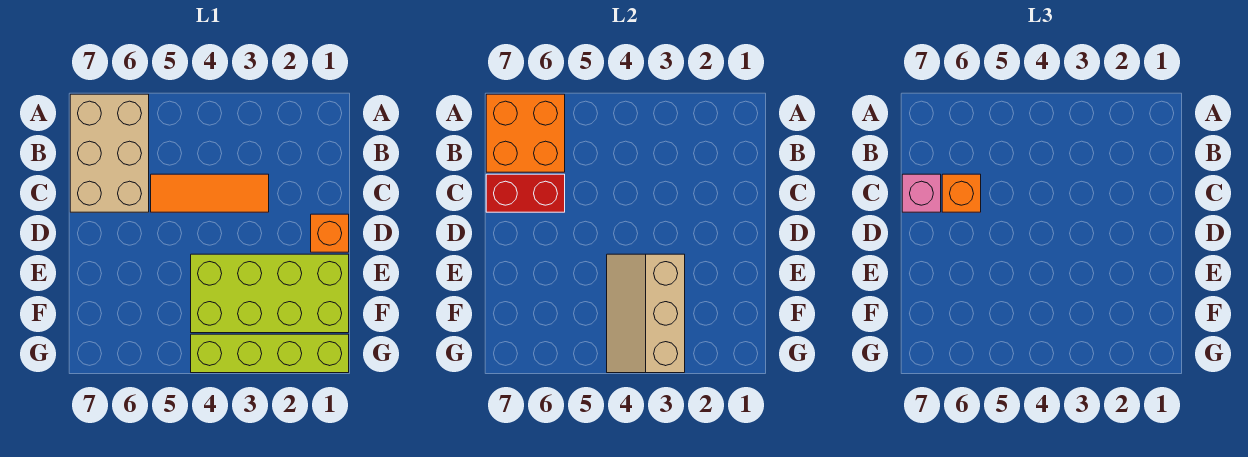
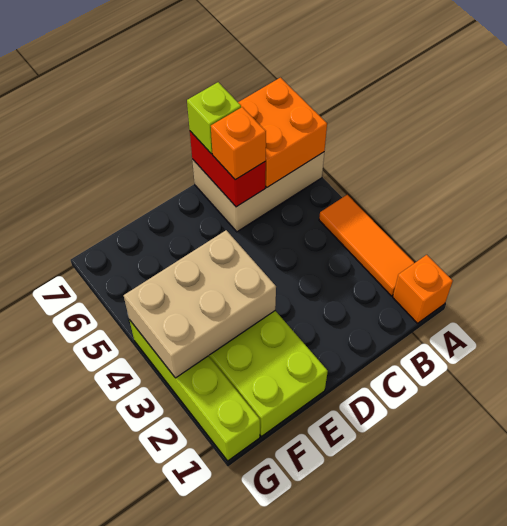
orange 1x3 tile [151,174,269,212] -> orange 1x3 tile moved to [319,195,414,296]
pink 1x1 brick [902,174,941,212] -> lime 1x1 brick [187,82,241,154]
orange 1x1 brick [311,214,349,252] -> orange 1x1 brick moved to [393,255,453,323]
tan 2x3 slope [607,254,685,373] -> tan 2x3 brick [124,230,276,378]

